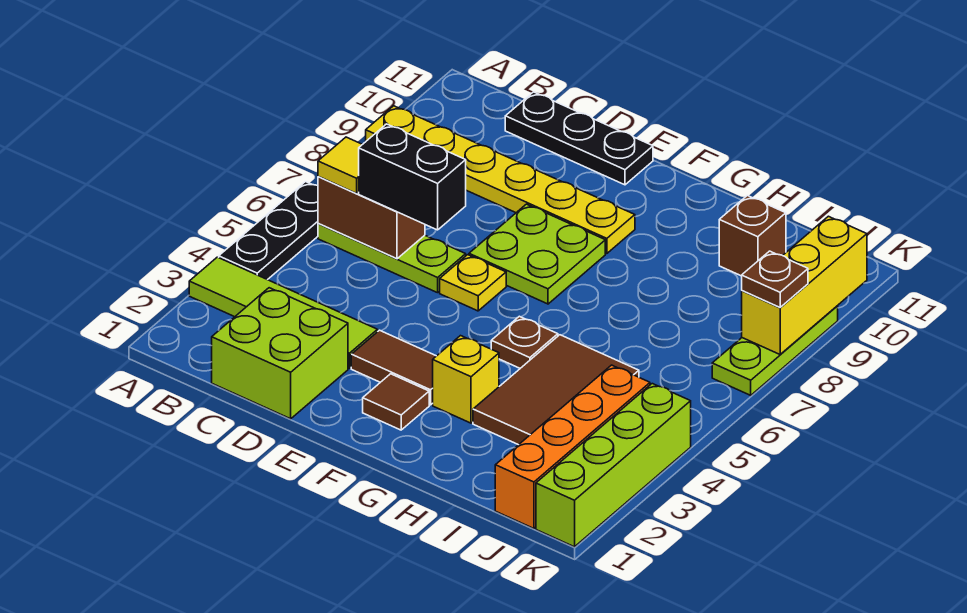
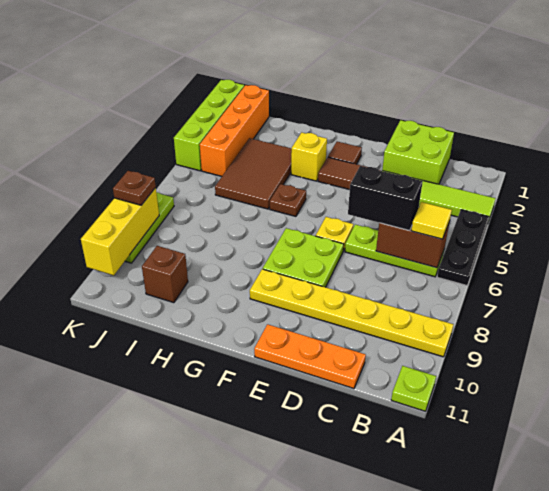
none -> lime 1x1 plate [391,366,436,411]
black 1x3 plate [505,92,653,185] -> orange 1x3 plate [254,324,366,389]

